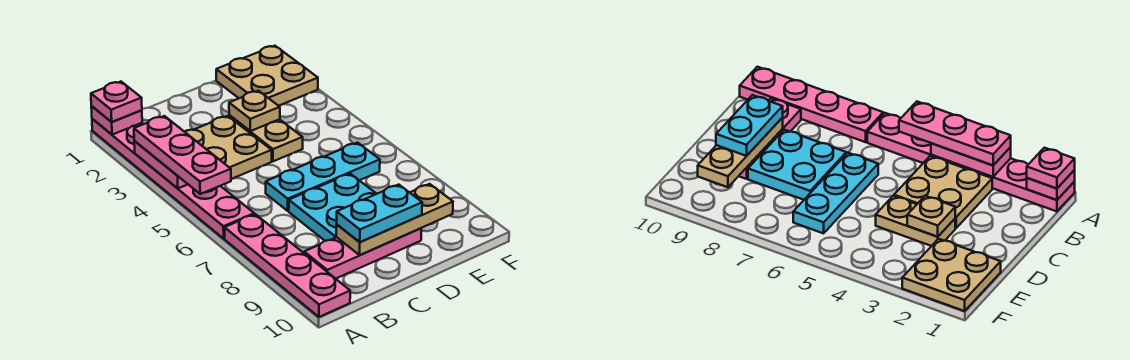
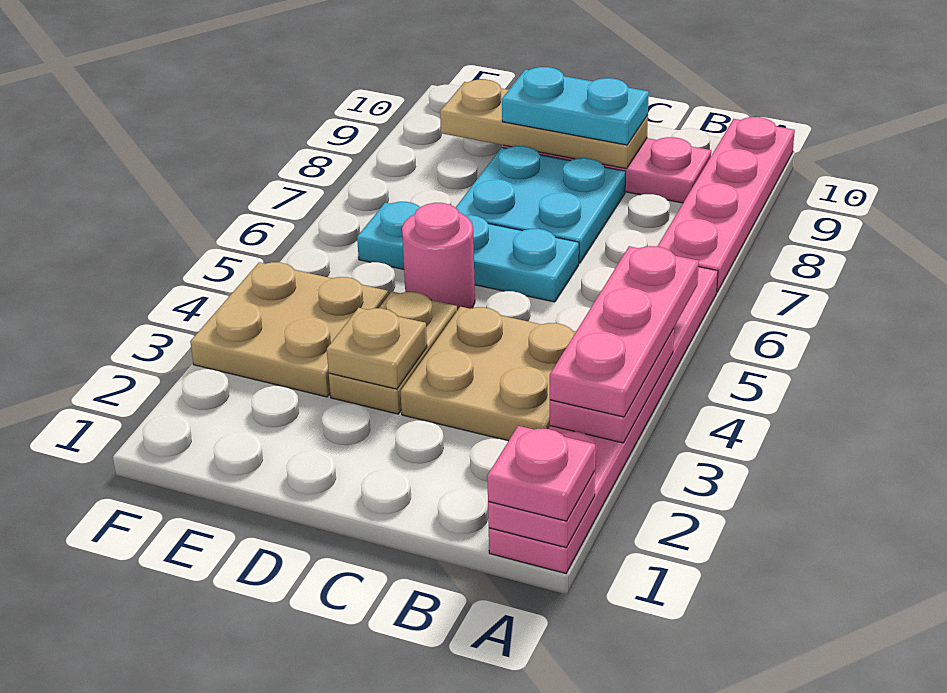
none -> pink 1x1 round brick [402,203,475,310]
tan 2x2 plate [216,46,318,105] -> tan 2x2 plate moved to [190,262,389,397]

